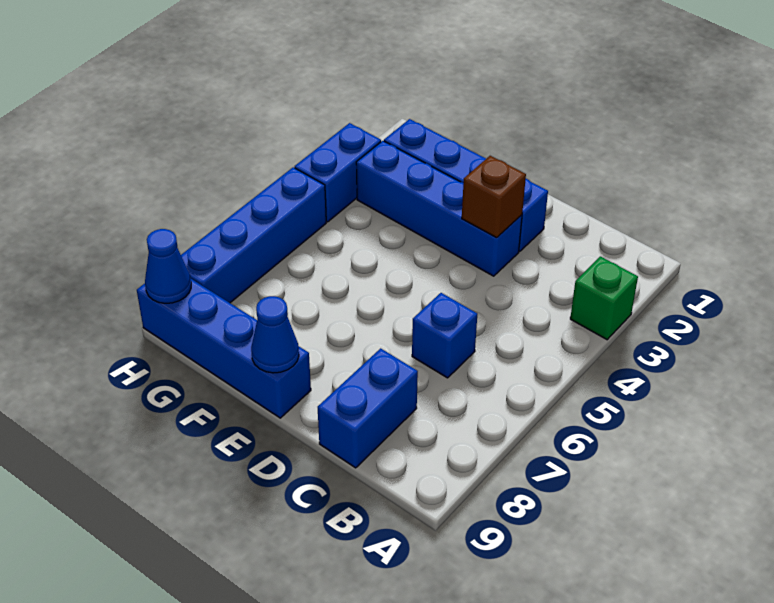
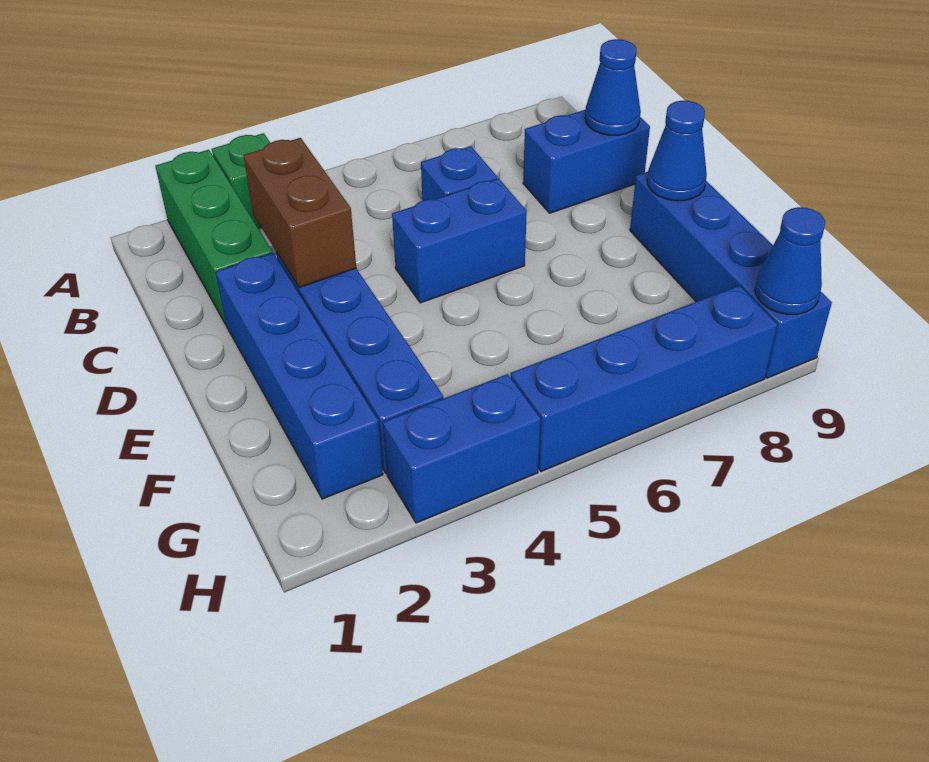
none -> green 1x3 brick [155,150,272,324]
none -> blue 1x1 cone [585,39,641,135]
brown 1x1 brick [462,156,526,238] -> brown 1x2 brick [244,138,356,287]
none -> blue 1x2 brick [392,178,527,303]

